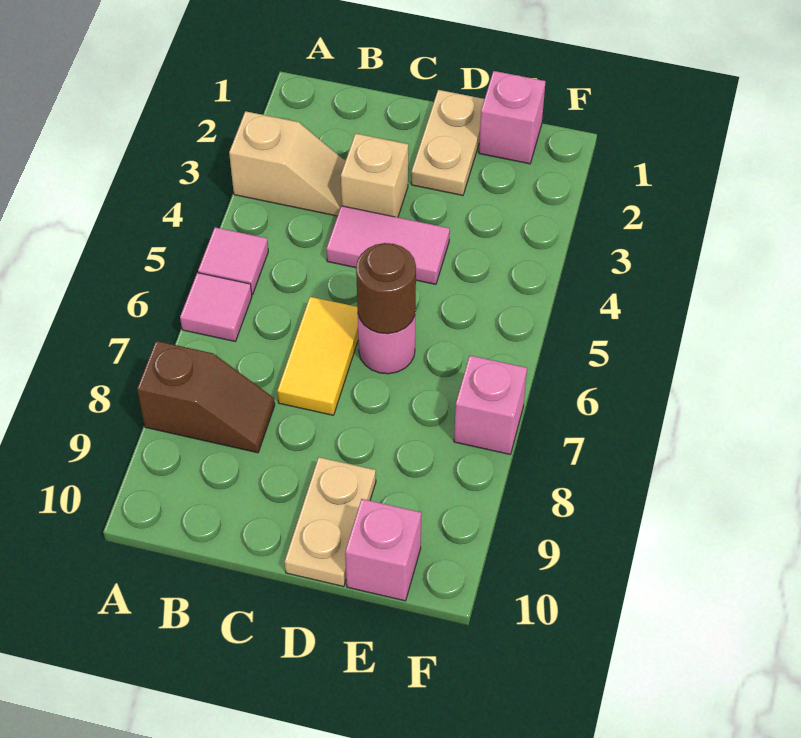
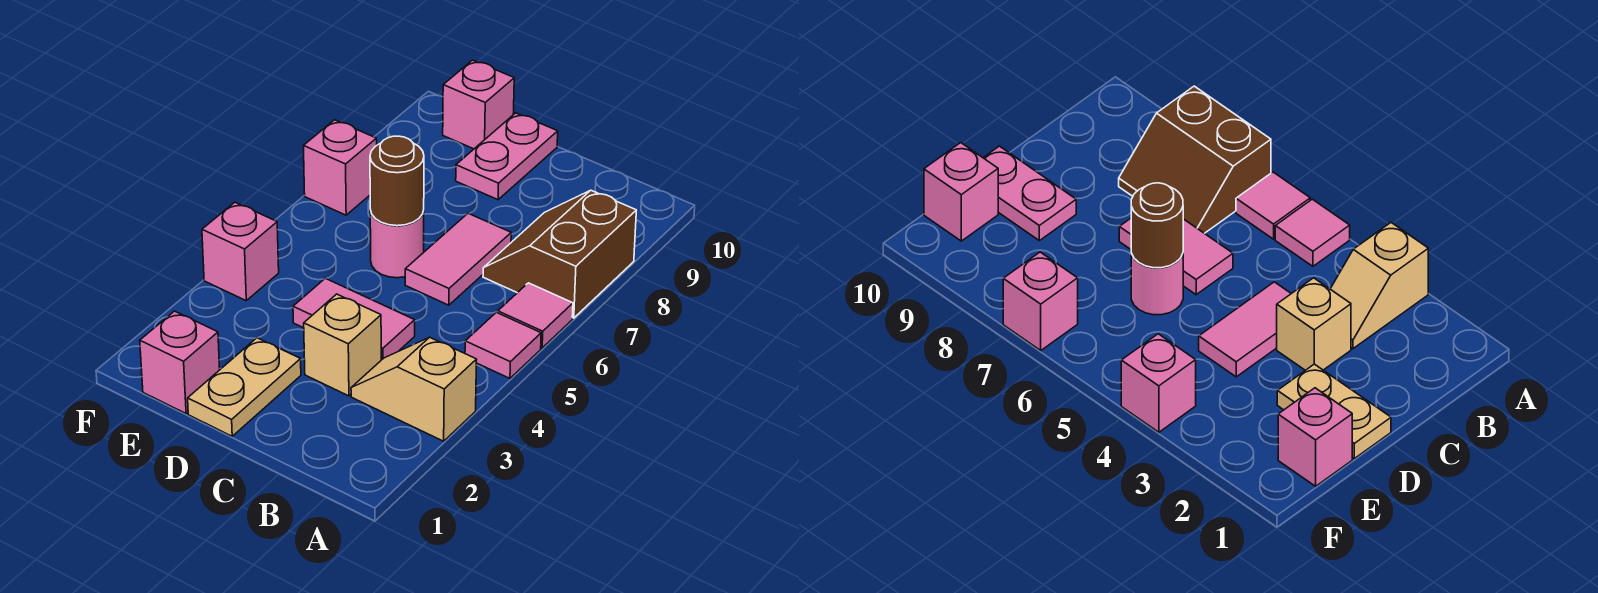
brown 1x2 slope [137,341,275,453] -> brown 2x2 slope [483,190,636,318]
yellow 1x2 tile [277,297,358,415] -> pink 1x2 tile [405,213,511,305]
tan 1x2 plate [285,457,376,587] -> pink 1x2 plate [456,113,558,200]
none -> pink 1x1 brick [202,202,279,301]

